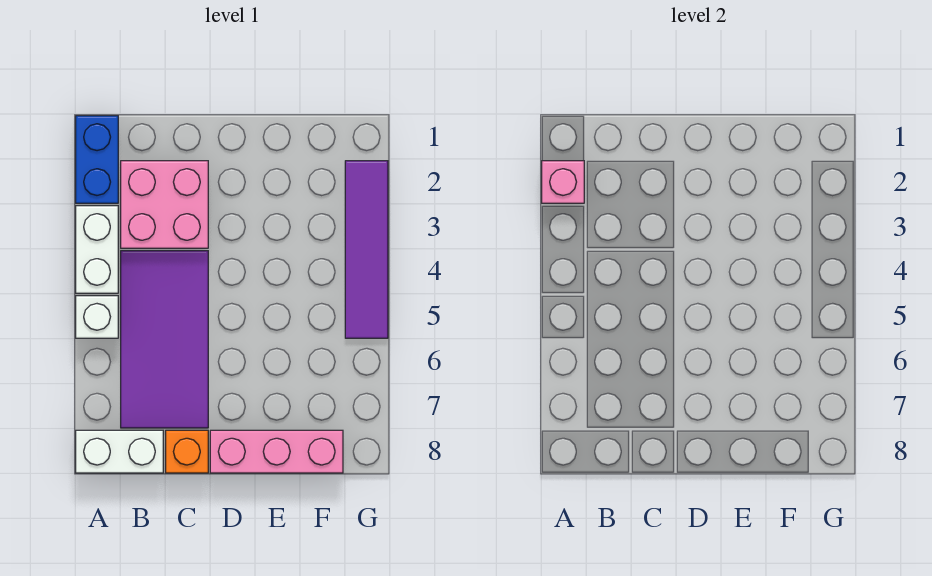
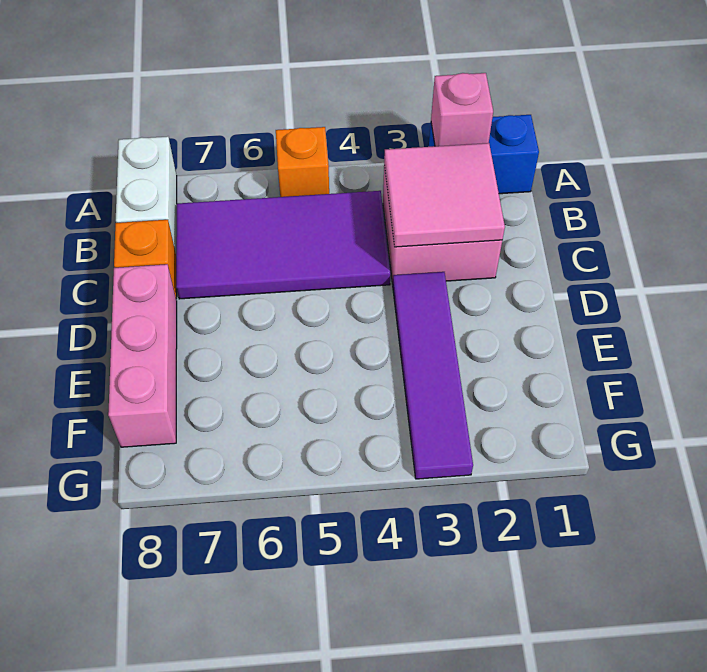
white 1x2 brick [76,206,118,293] -> none
white 1x1 brick [76,296,118,338] -> orange 1x1 brick [276,127,329,197]
none -> pink 2x2 tile [384,143,505,247]
purple 1x4 tile [345,161,388,338] -> purple 1x4 tile turned to [393,272,473,479]

